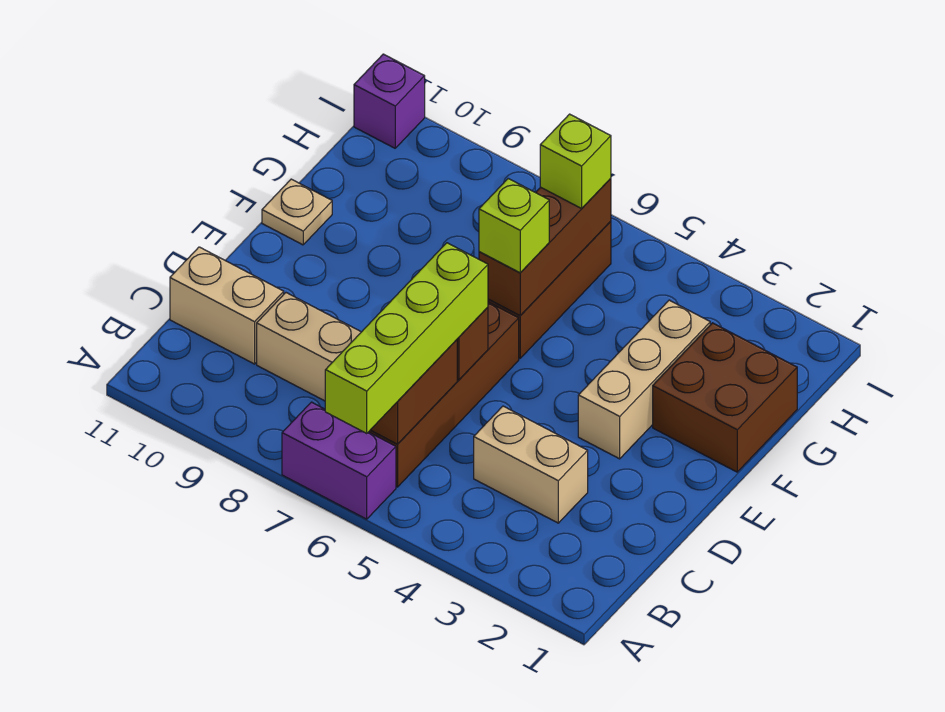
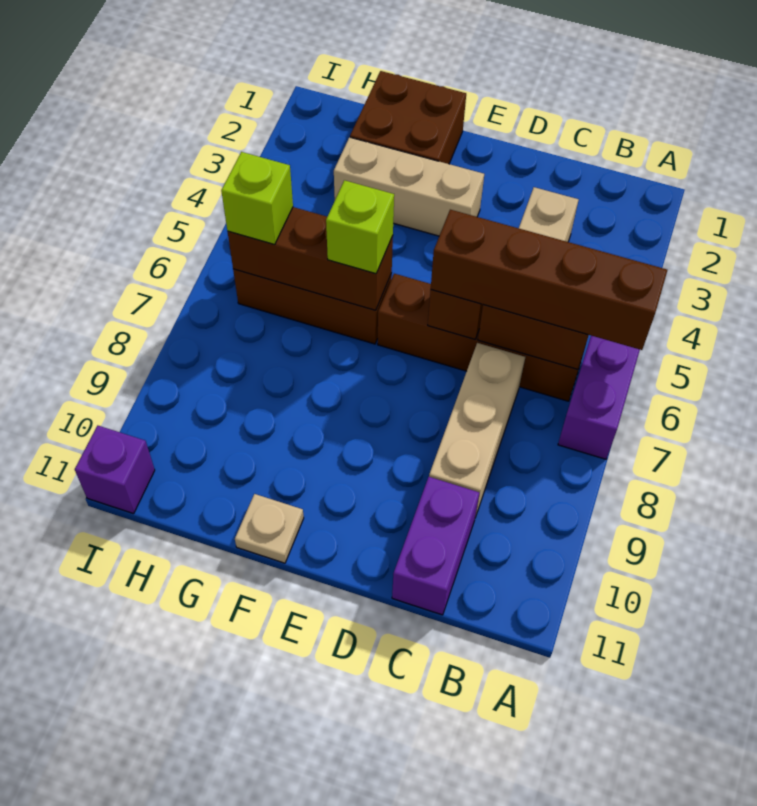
lime 1x4 brick [325,243,488,433] -> brown 1x4 brick [431,210,667,350]
tan 1x2 brick [170,247,284,364] -> purple 1x2 brick [392,477,479,615]

